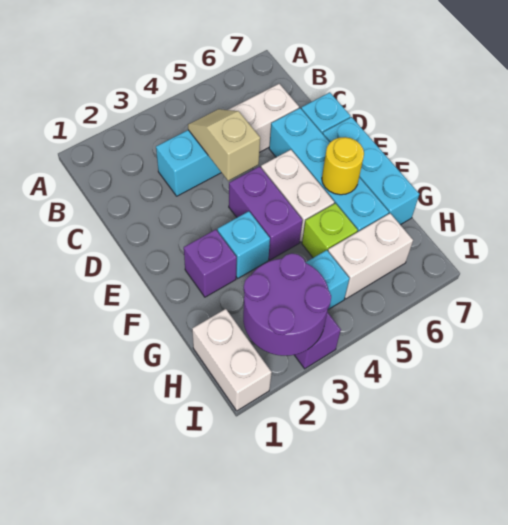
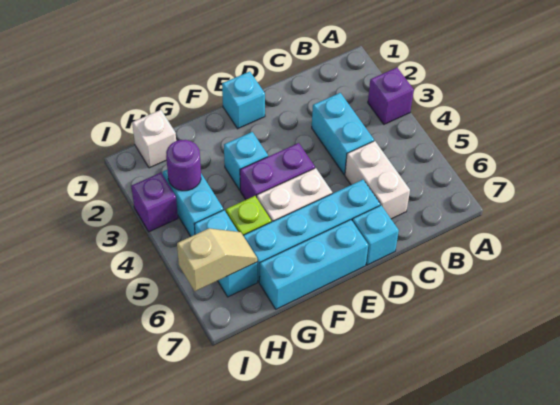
tan 1x2 slope [188,109,260,181] -> tan 1x2 slope moved to [177,228,257,291]
none -> cyan 1x1 brick [222,71,265,129]
purple 1x1 brick [184,230,237,297] -> purple 1x1 brick moved to [368,68,414,124]
yellow 1x1 round brick [322,137,364,195] -> none
white 1x2 brick [192,309,272,411] -> white 1x1 brick [132,110,176,168]
purple 2x2 round brick [243,253,331,356] -> purple 1x1 round brick [166,140,201,191]
white 1x2 brick [328,213,413,299] -> cyan 1x2 brick [194,210,257,297]

